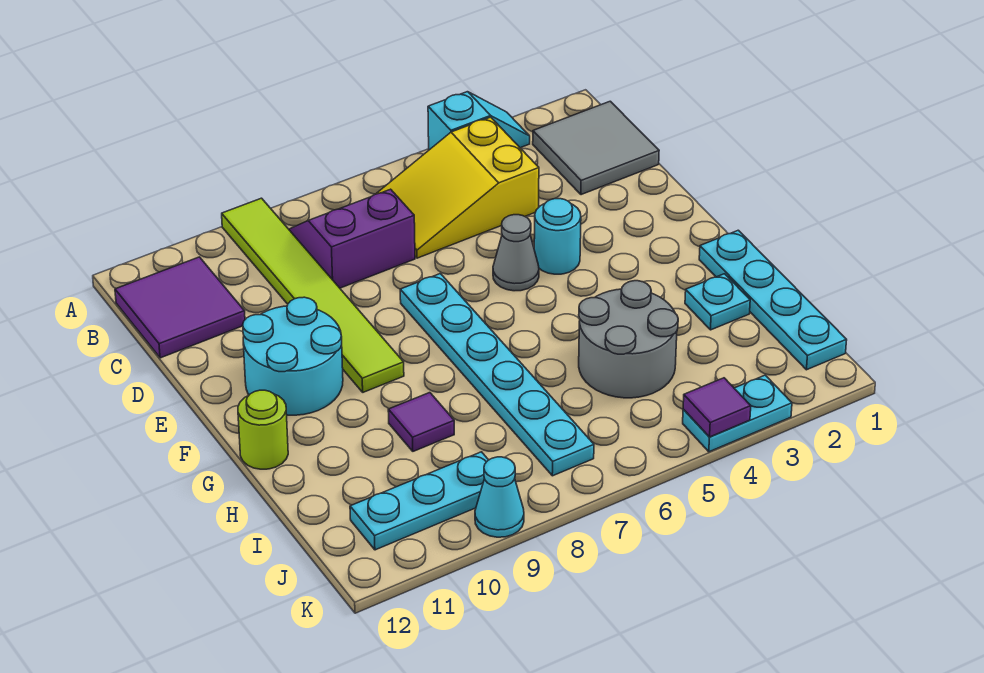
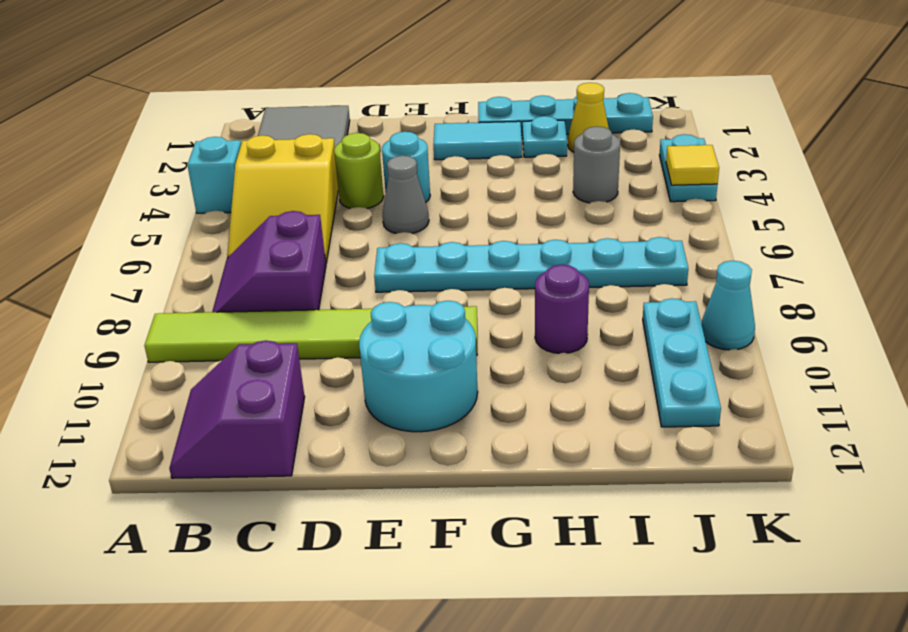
purple 2x2 tile [115,257,245,358] -> purple 2x2 slope [169,340,305,478]
none -> cyan 1x2 tile [434,121,522,160]
lime 1x1 round brick [238,390,288,469] -> lime 1x1 round brick moved to [334,133,384,209]
grey 2x2 round brick [579,281,678,398] -> grey 1x1 round brick [573,126,620,203]
purple 1x1 tile [388,393,454,451] -> purple 1x1 round brick [535,265,589,353]
none -> yellow 1x1 cone [568,83,609,152]
purple 1x1 tile [683,378,751,437] -> yellow 1x1 tile [666,145,719,185]

